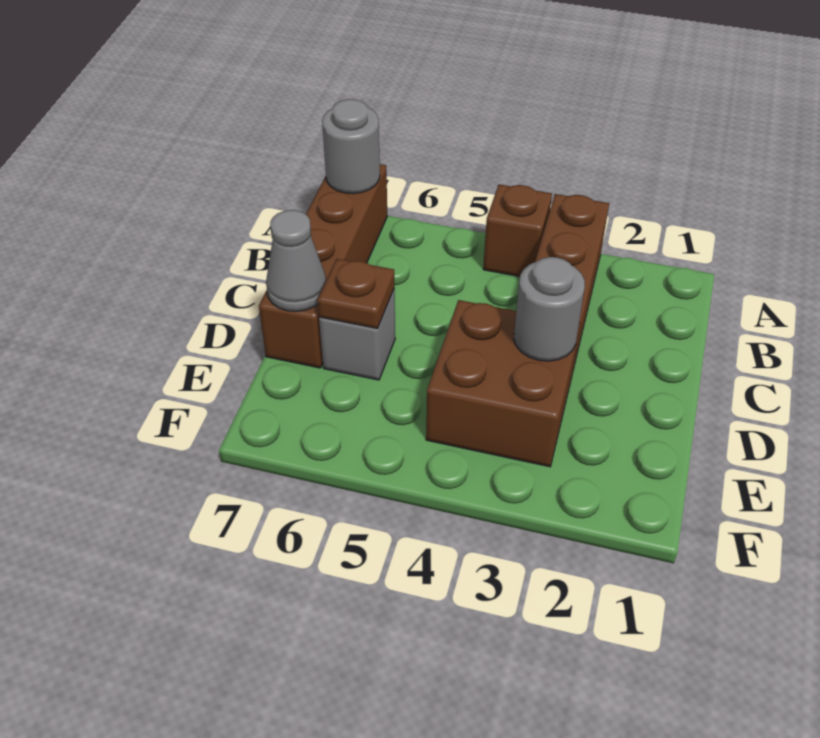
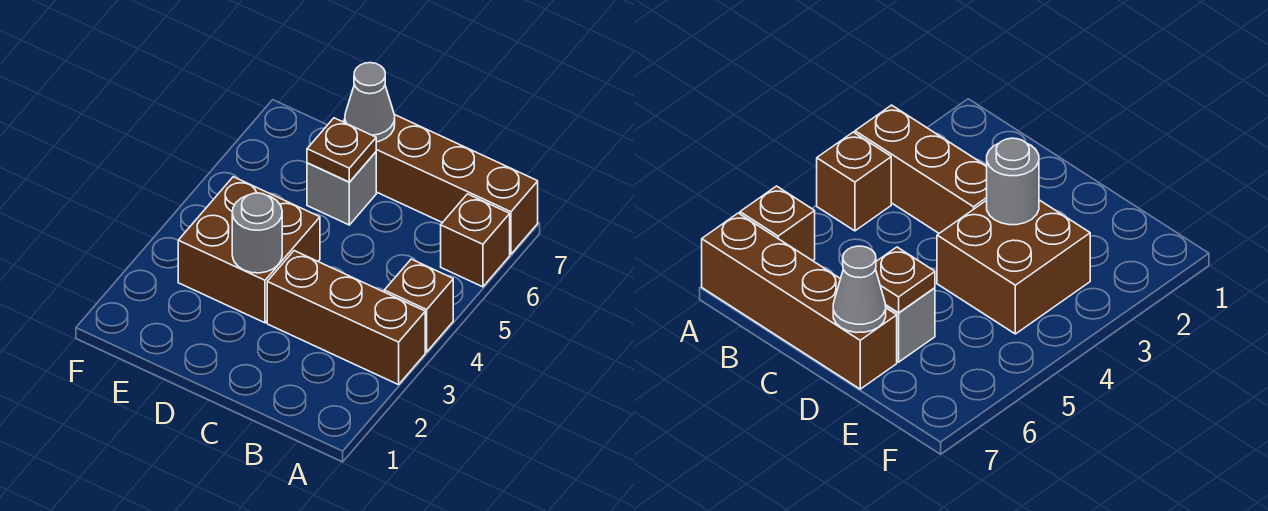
none -> brown 1x1 brick [441,194,510,287]
grey 1x1 round brick [322,99,380,194] -> none

